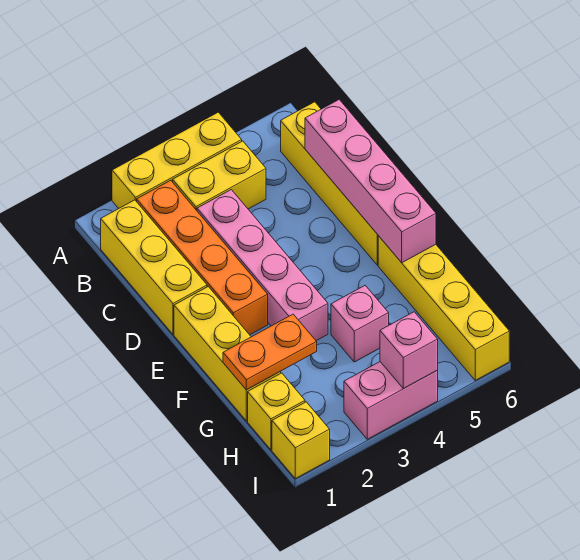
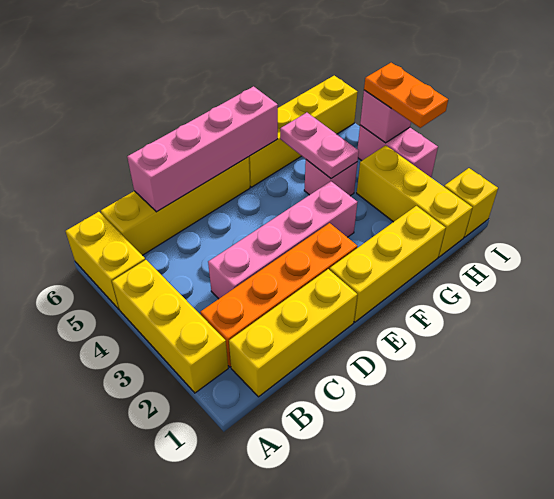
yellow 1x2 brick [173,141,266,210] -> yellow 1x2 brick moved to [66,212,145,309]
orange 1x2 plate [223,314,317,390] -> orange 1x2 plate moved to [364,63,448,128]
none -> pink 1x2 plate [280,113,359,179]
yellow 1x1 brick [248,373,305,450] -> yellow 1x3 brick [357,145,472,257]

